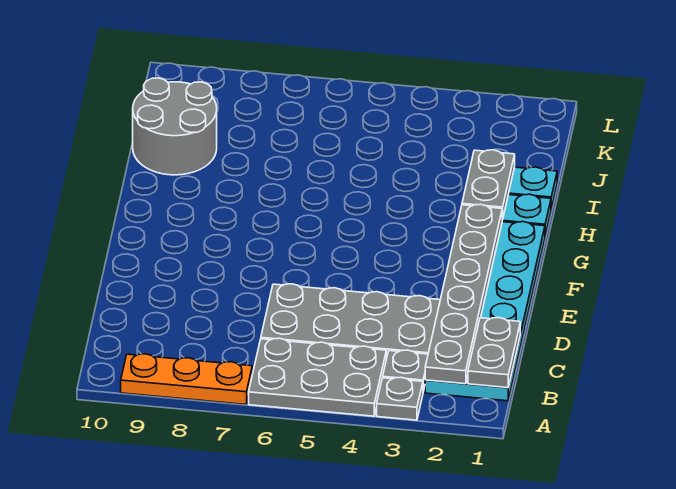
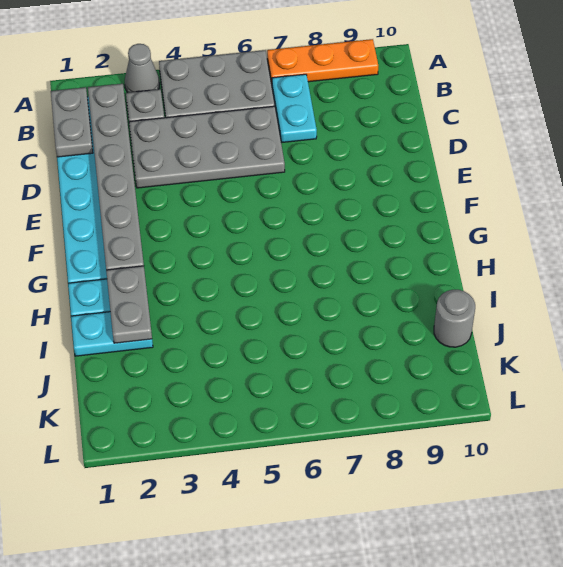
grey 1x1 plate [377,377,423,420] -> grey 1x1 cone [125,44,160,93]
none -> cyan 1x2 plate [272,74,317,143]
grey 2x2 round brick [133,78,217,175] -> grey 1x1 round brick [434,290,475,347]

